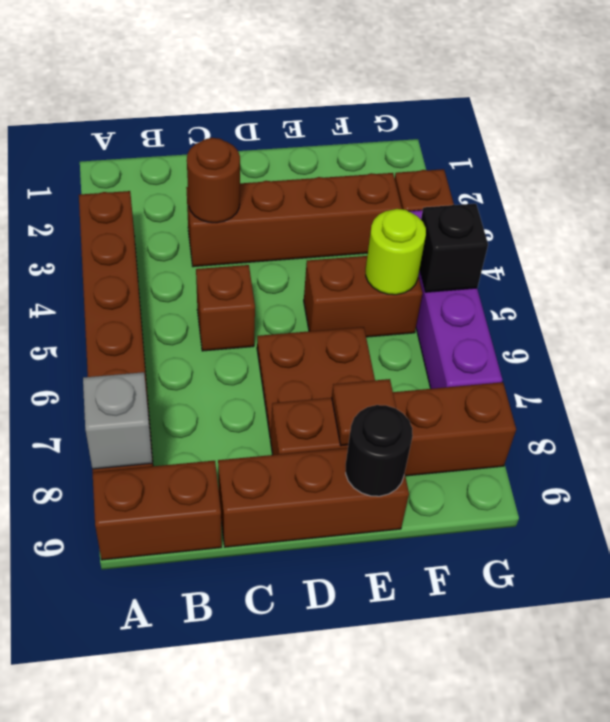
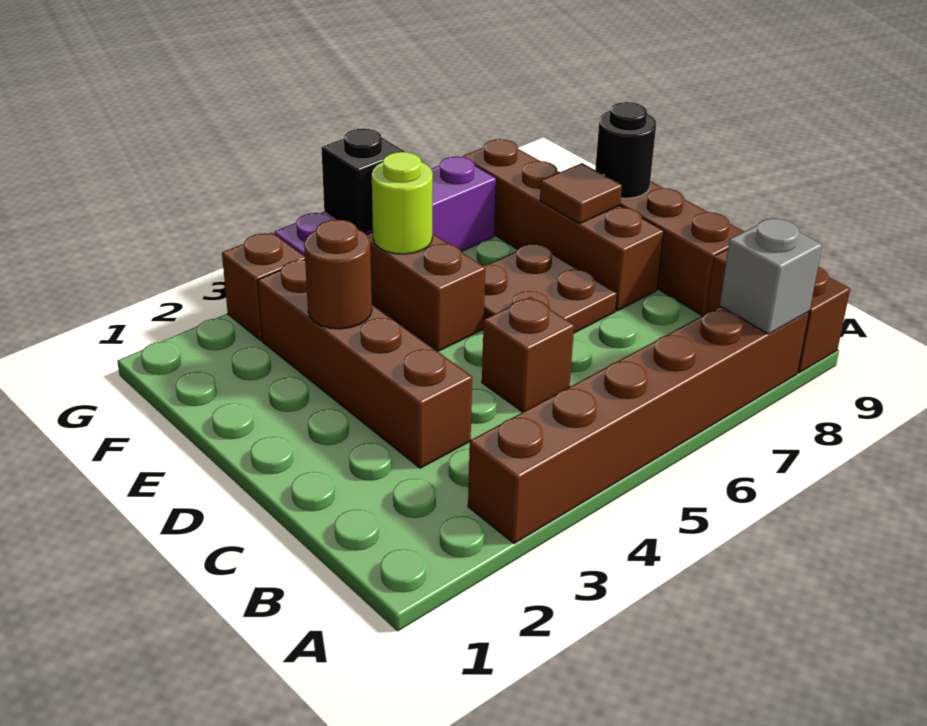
brown 1x1 round brick [187,138,240,223] -> brown 1x1 round brick moved to [304,220,372,329]

